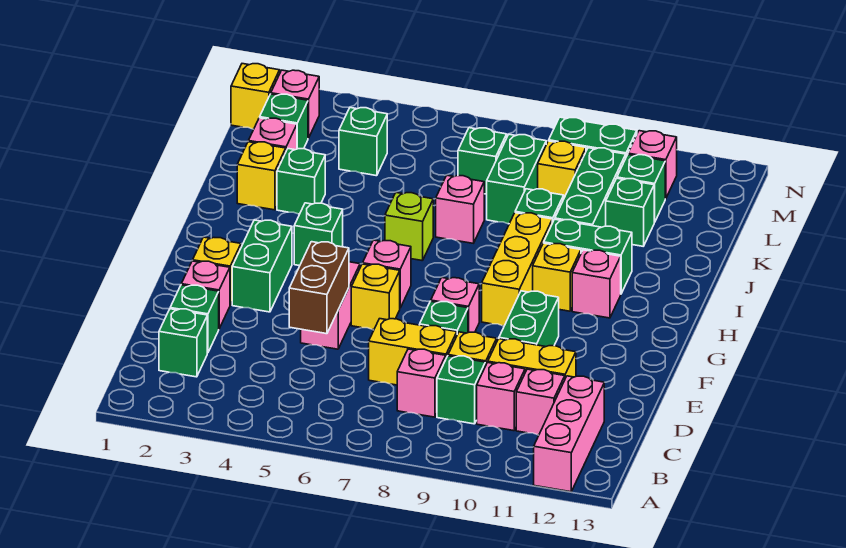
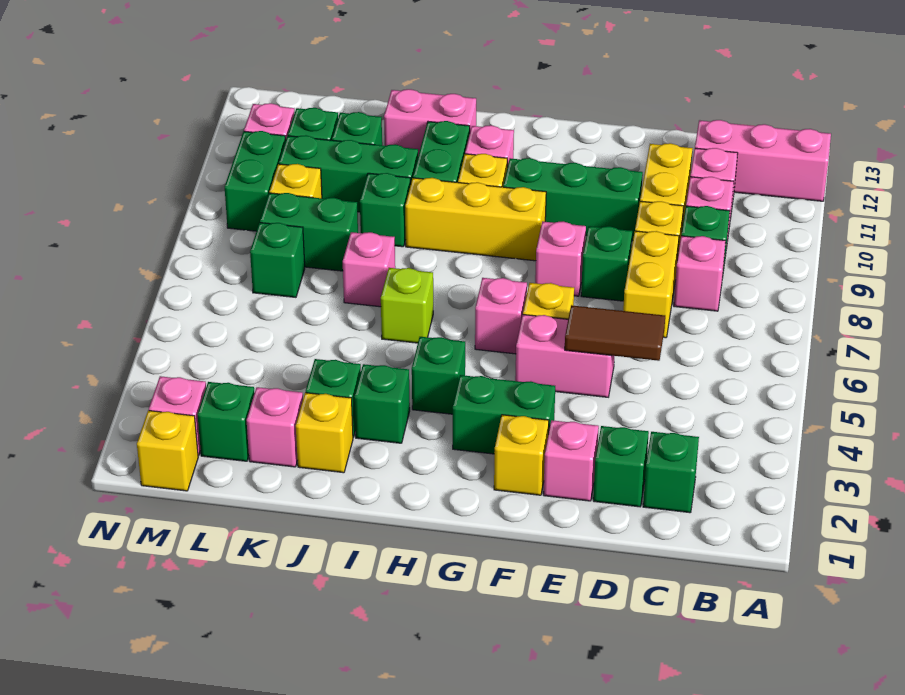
brown 1x2 brick [289,242,349,334] -> brown 1x2 tile [565,305,665,361]
green 1x2 brick [499,291,559,347] -> green 1x3 brick [503,158,643,241]
none -> pink 1x2 brick [384,89,476,156]
green 1x1 brick [339,108,387,176] -> green 1x1 brick moved to [354,364,410,443]

